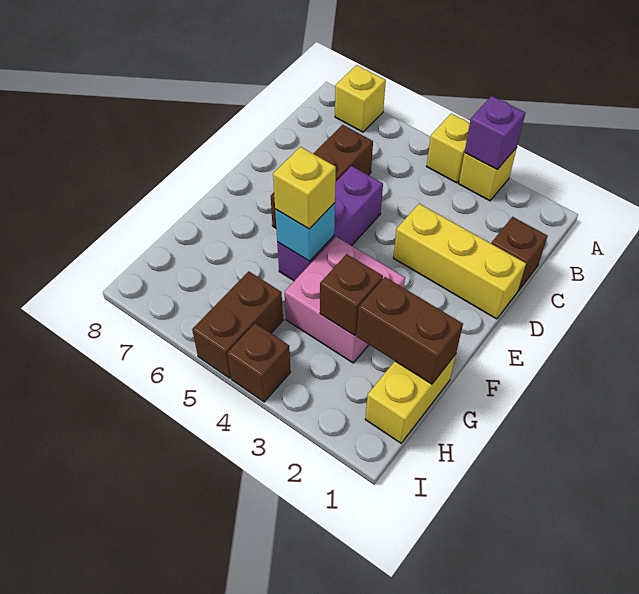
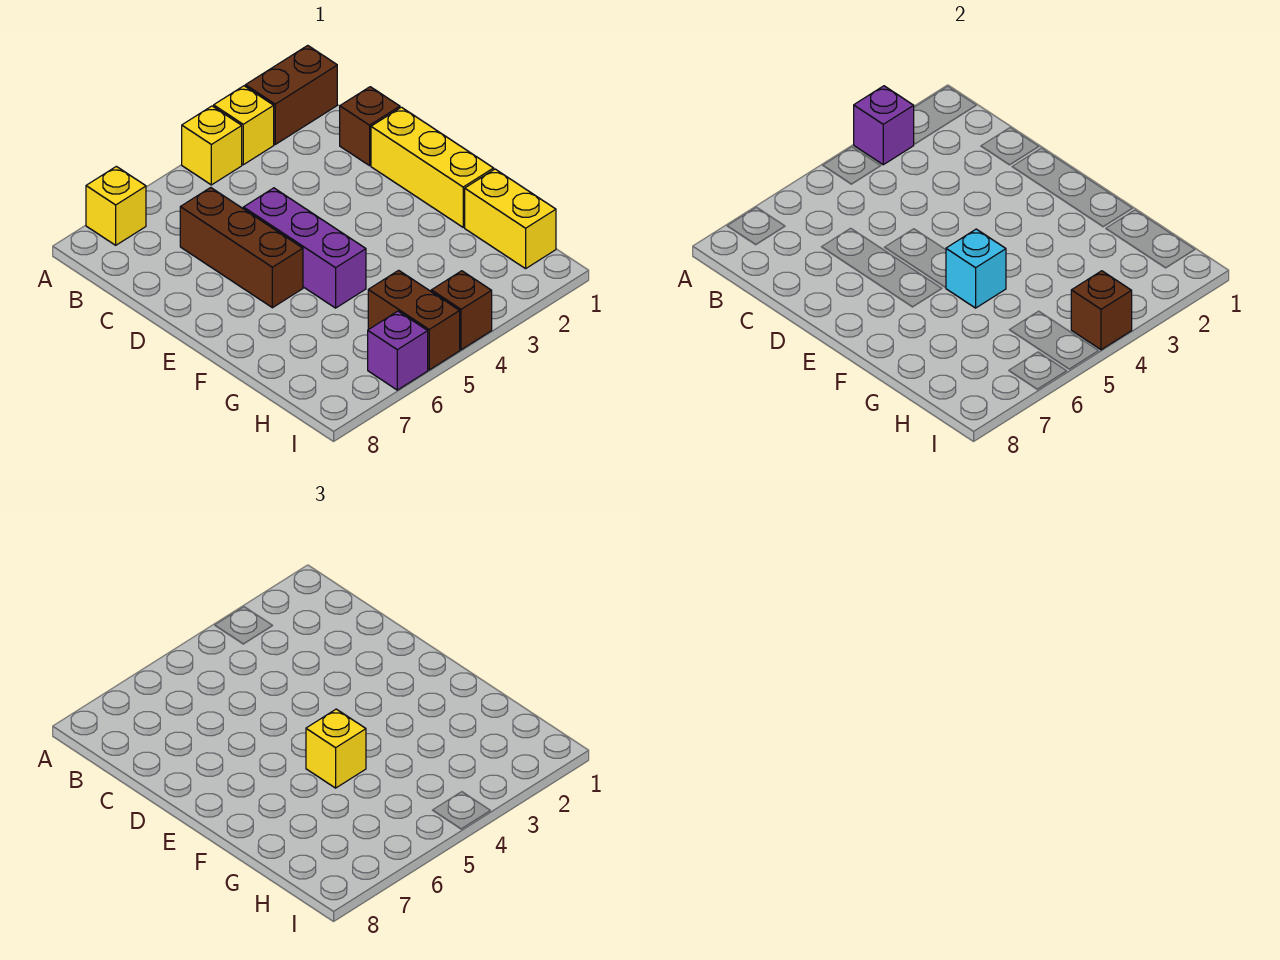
yellow 1x3 brick [393,204,526,319] -> yellow 1x3 brick turned to [371,107,494,227]
pink 2x2 brick [285,237,405,363] -> none
brown 1x2 brick [357,277,463,384] -> brown 1x2 brick moved to [245,45,337,144]
brown 1x1 brick [320,254,383,336] -> brown 1x1 brick moved to [1071,271,1132,350]
none -> purple 1x1 brick [368,311,428,390]

